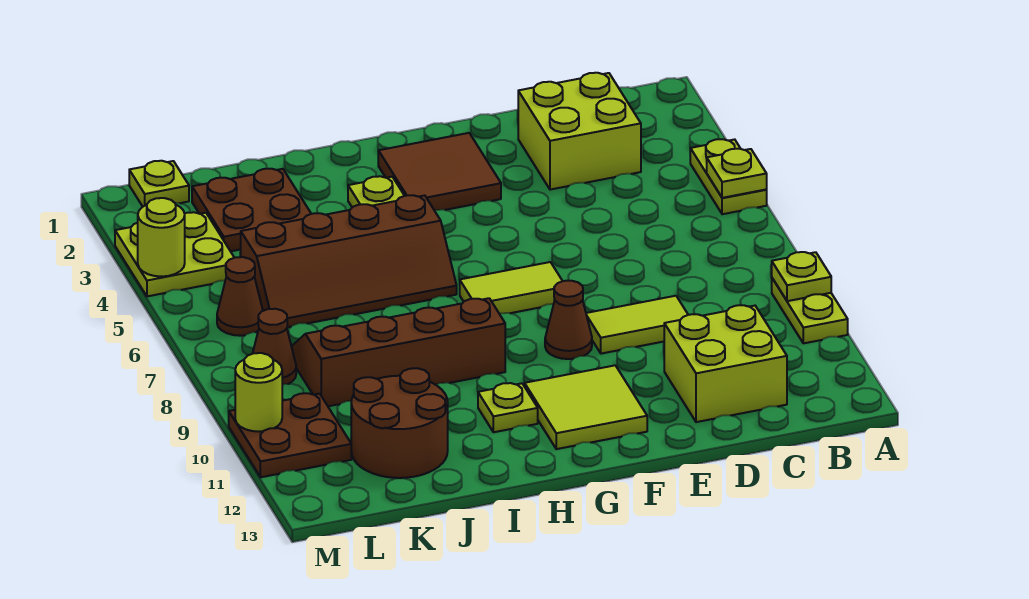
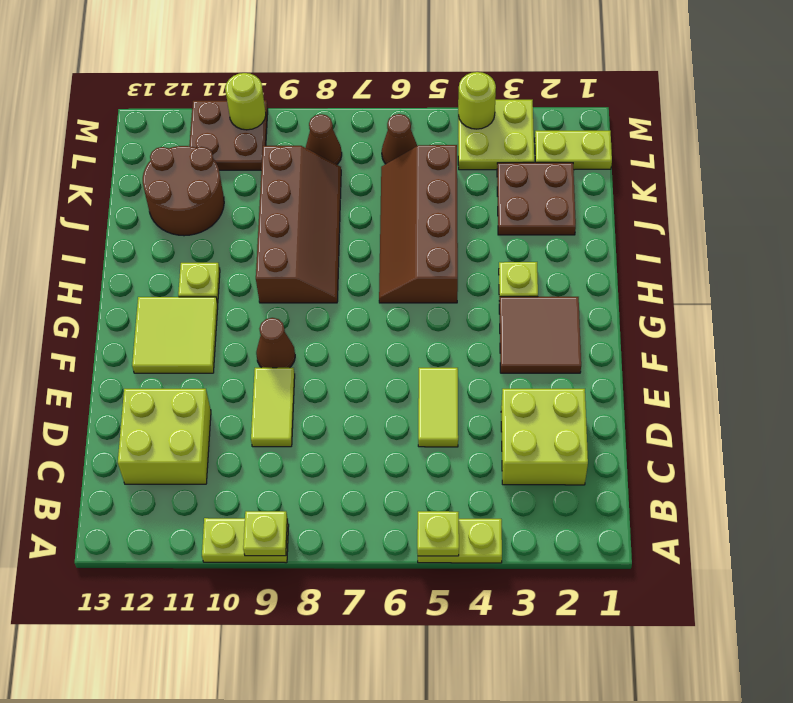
lime 1x2 tile [460,262,562,314] -> lime 1x2 tile moved to [418,368,458,447]
lime 1x1 plate [129,161,189,206] -> lime 1x2 plate [535,131,612,170]

